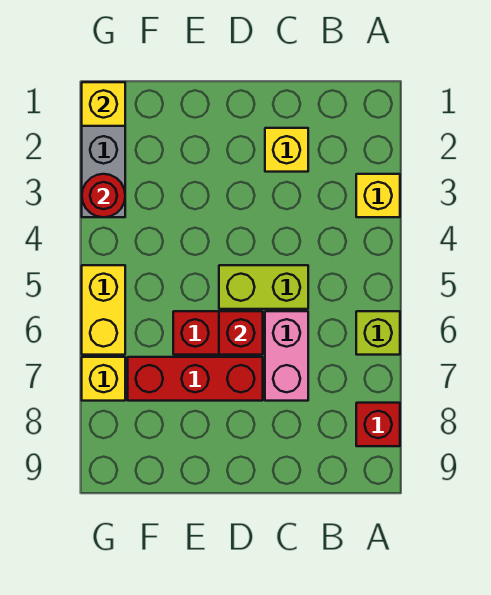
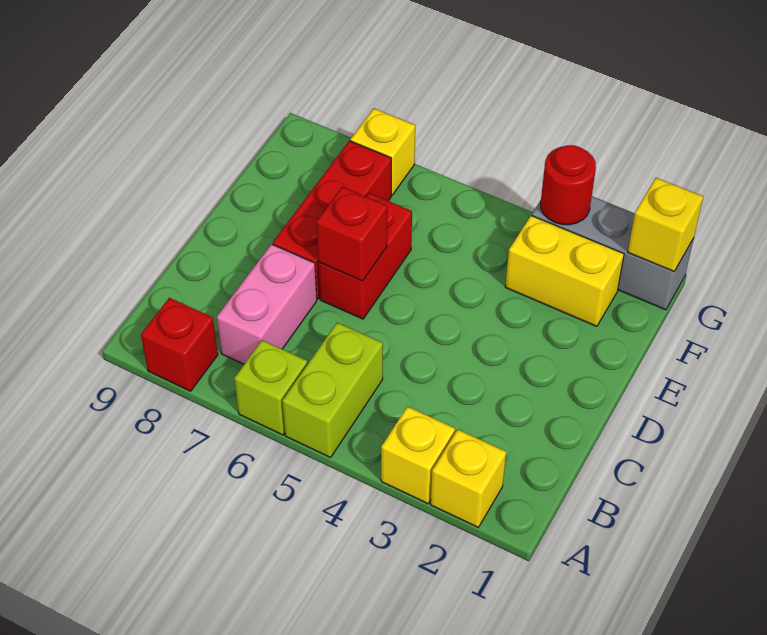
yellow 1x1 brick [265,128,308,172] -> yellow 1x1 brick moved to [431,430,506,527]
lime 1x2 brick [219,265,308,309] -> lime 1x2 brick moved to [282,323,383,457]
pink 1x2 brick [265,311,308,401] -> pink 1x2 brick turned to [217,244,317,364]
yellow 1x2 brick [82,265,125,355] -> yellow 1x2 brick moved to [505,216,624,326]

